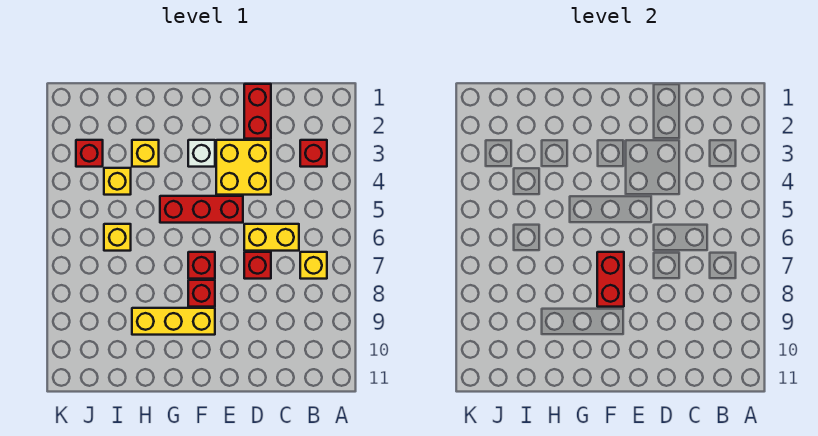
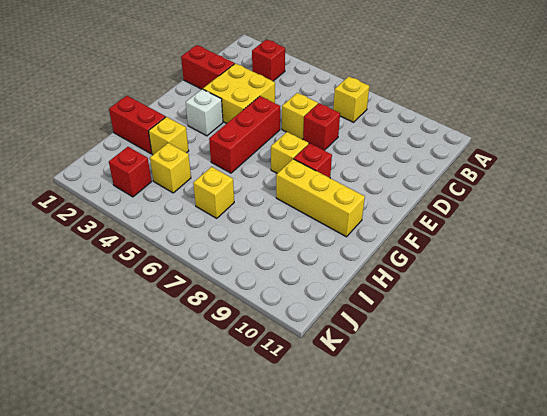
yellow 1x2 brick [244,224,299,251] -> yellow 1x1 brick [282,93,318,140]
red 1x1 brick [188,252,215,279] -> yellow 1x1 brick [271,132,309,173]
red 1x2 brick [597,252,624,307] -> red 1x2 brick moved to [109,96,166,154]
yellow 1x3 brick [132,308,215,335] -> yellow 1x3 brick turned to [276,159,365,237]

